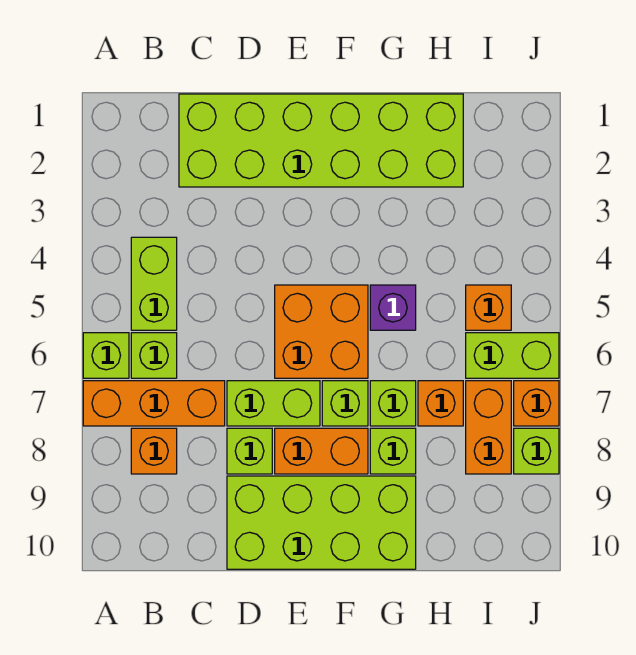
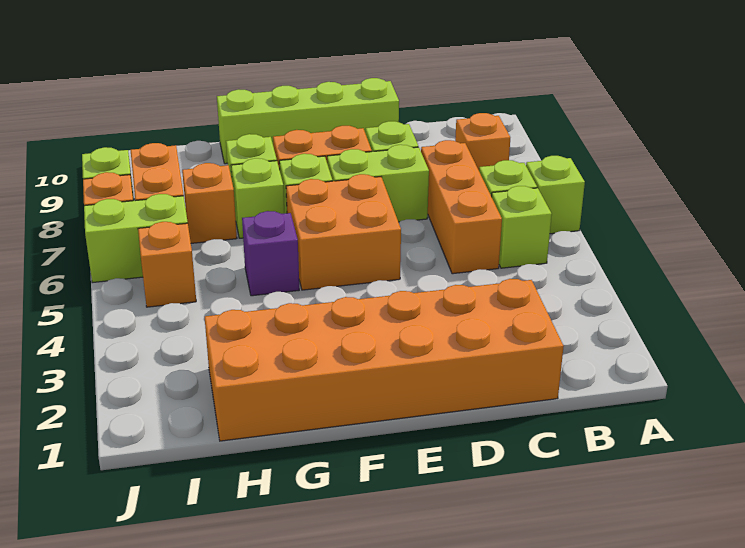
orange 1x3 brick [83,381,225,426] -> orange 1x3 brick turned to [421,140,502,274]
lime 1x2 brick [131,237,177,330] -> lime 1x1 brick [492,186,552,268]
lime 2x6 brick [179,94,463,187] -> orange 2x6 brick [205,279,564,441]
lime 2x4 brick [227,476,416,569] -> lime 1x4 brick [217,78,399,164]

